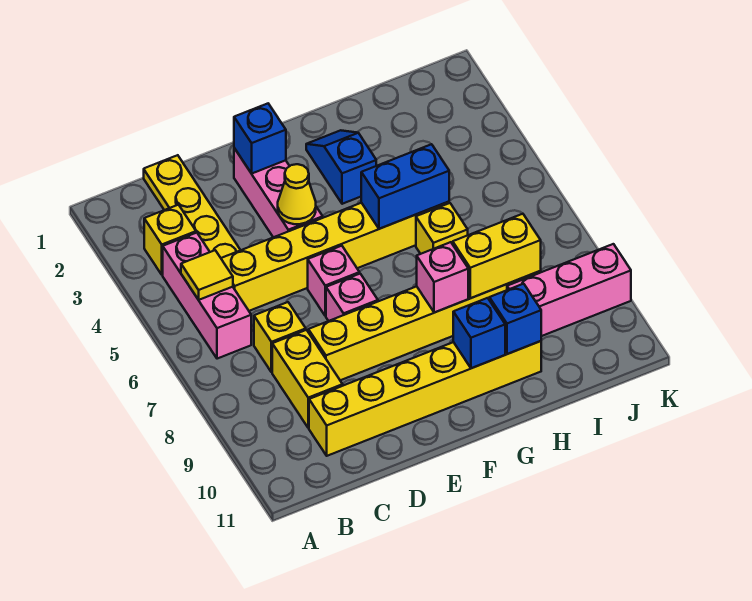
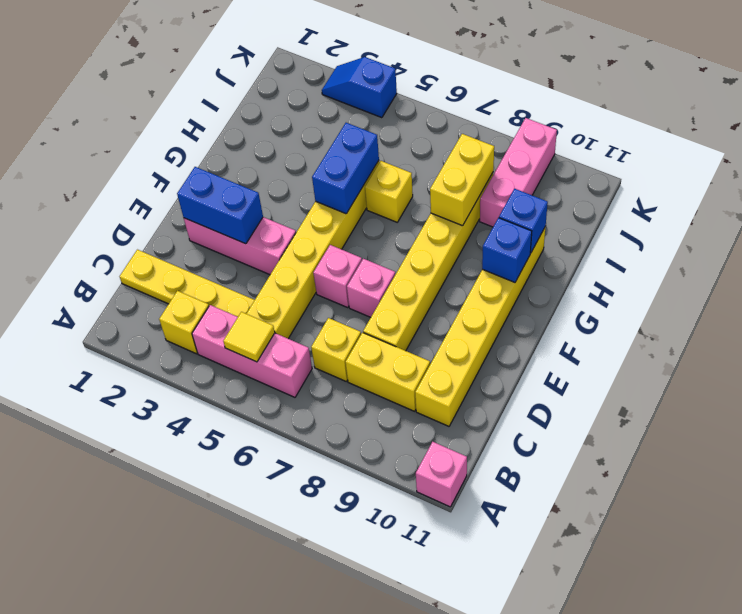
blue 1x1 brick [234,104,286,173] -> blue 1x2 brick [177,167,263,244]
yellow 1x1 cone [278,164,316,224] -> none
blue 1x2 slope [306,130,376,204] -> blue 1x2 slope moved to [322,57,397,118]
pink 1x1 brick [417,242,468,313] -> pink 1x1 brick moved to [416,442,467,507]

